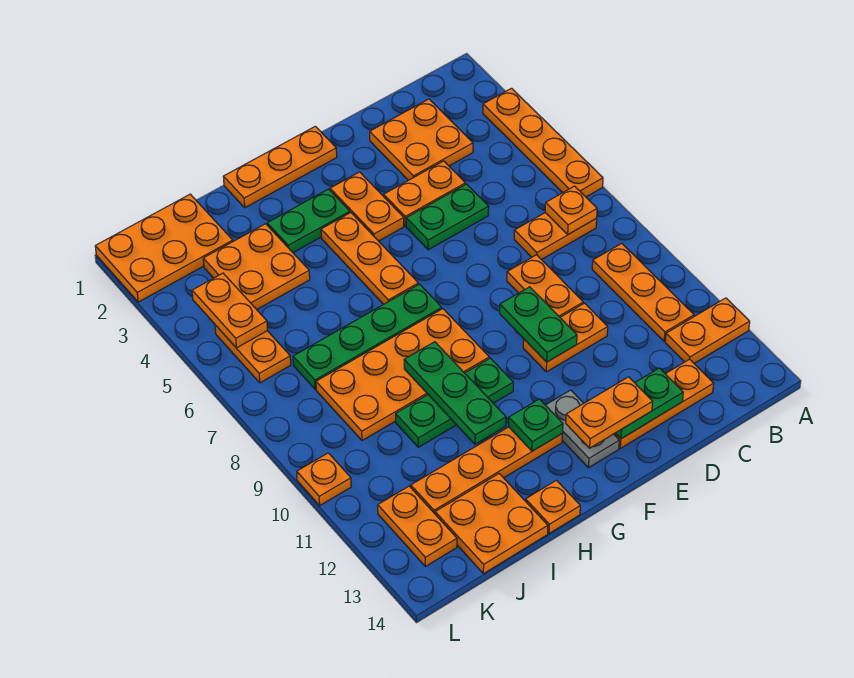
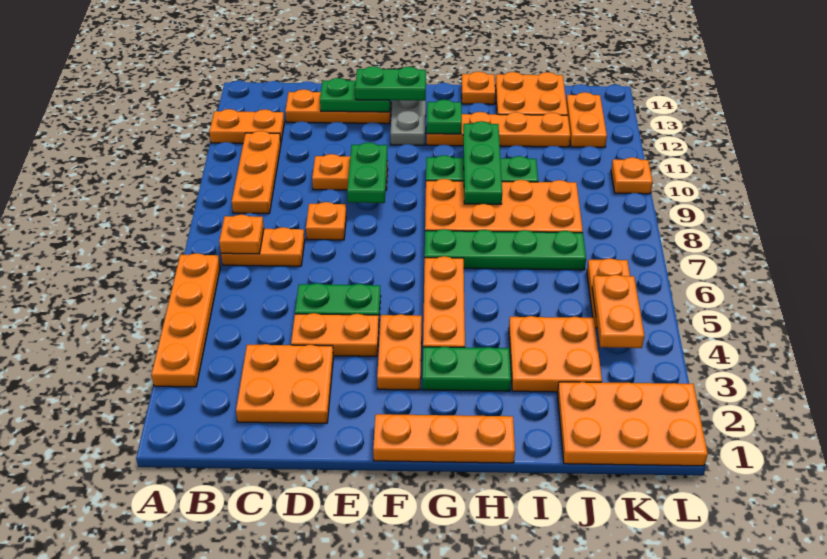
orange 1x2 plate [507,255,583,317] -> orange 1x1 plate [306,202,346,240]
orange 1x2 plate [566,377,653,448] -> green 1x2 plate [355,66,426,101]

